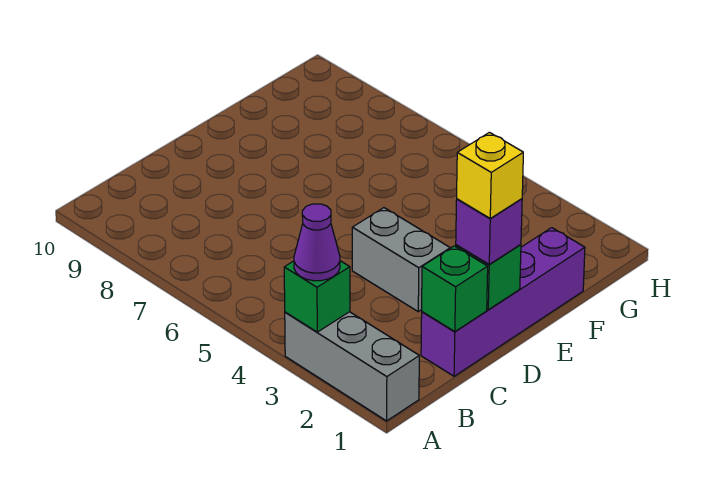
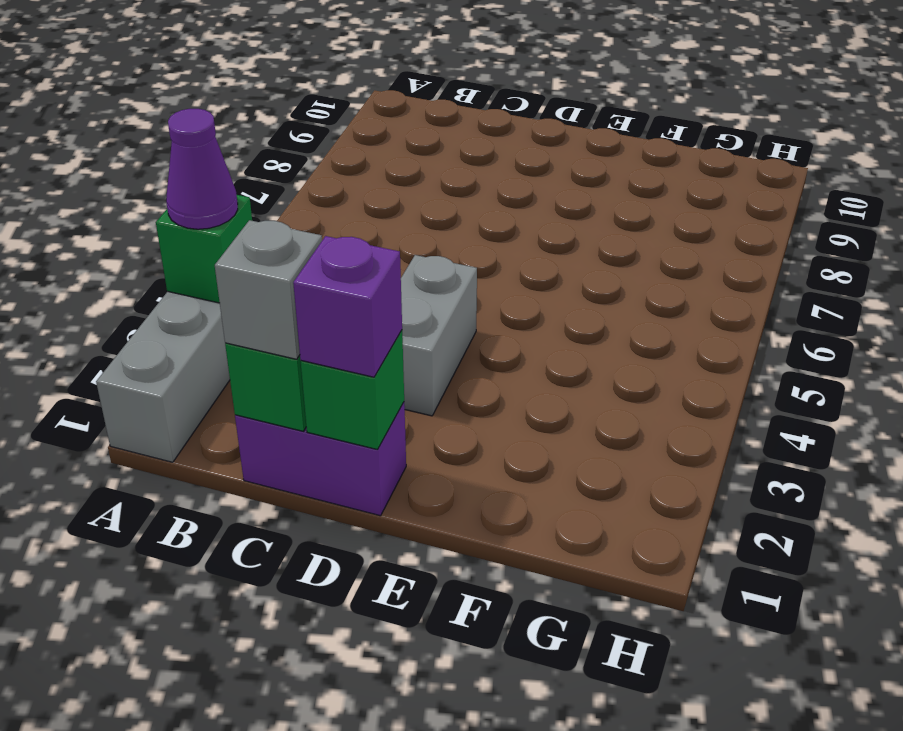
purple 1x4 brick [421,228,585,376] -> purple 1x2 brick [235,402,406,516]
none -> grey 1x1 brick [215,220,322,359]
yellow 1x1 brick [457,132,523,219] -> none

